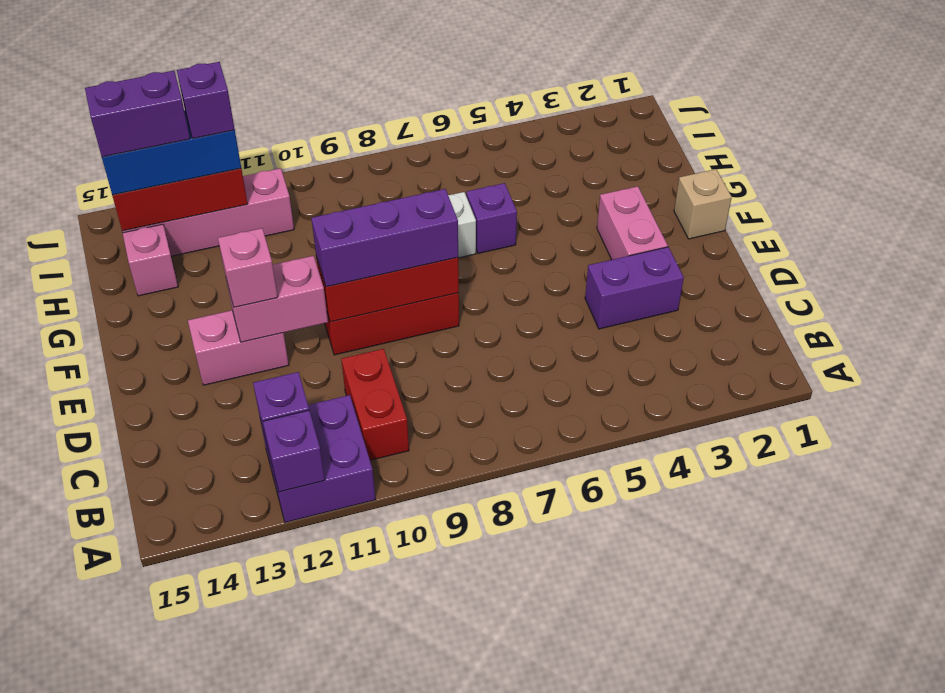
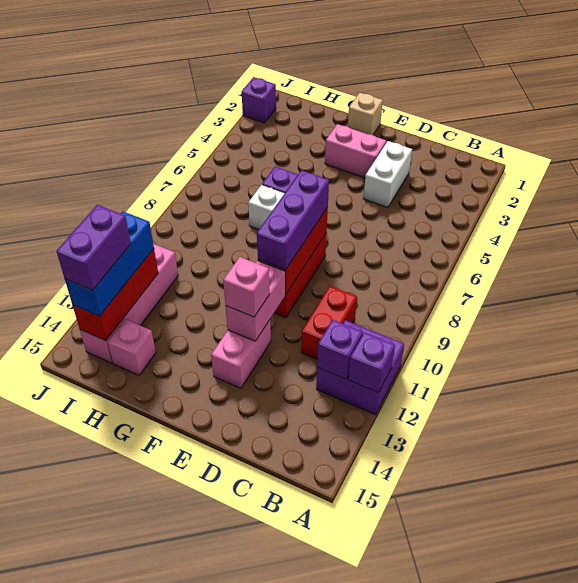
red 1x2 brick [341,349,409,460] -> red 1x2 brick turned to [301,286,357,359]
purple 1x2 brick [585,247,684,329] -> white 1x2 brick [363,141,412,207]
purple 1x1 brick [177,62,235,138] -> purple 1x1 brick moved to [242,77,276,123]

